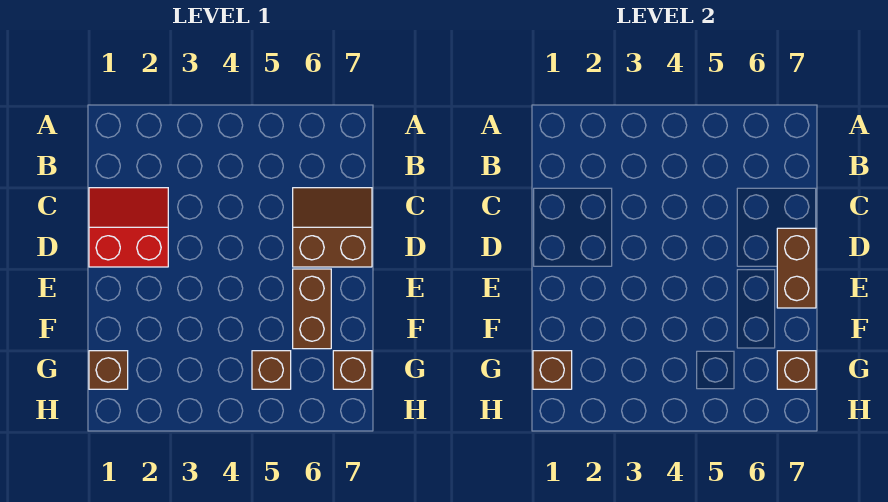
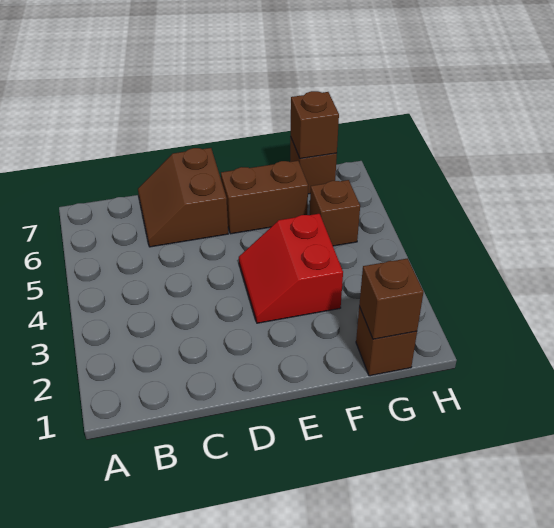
red 2x2 slope [89,188,168,267] -> red 2x2 slope moved to [239,214,343,323]
brown 1x2 brick [777,228,816,308] -> none

